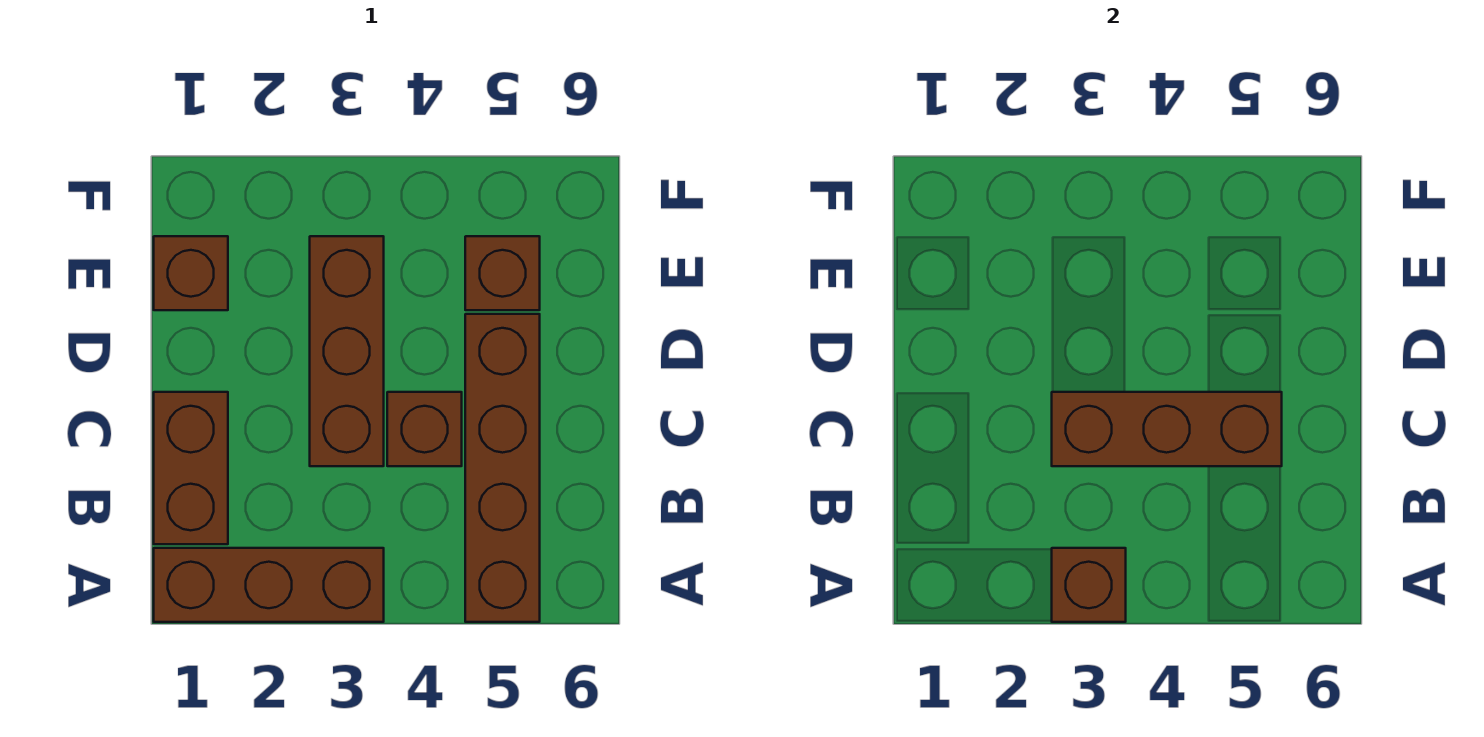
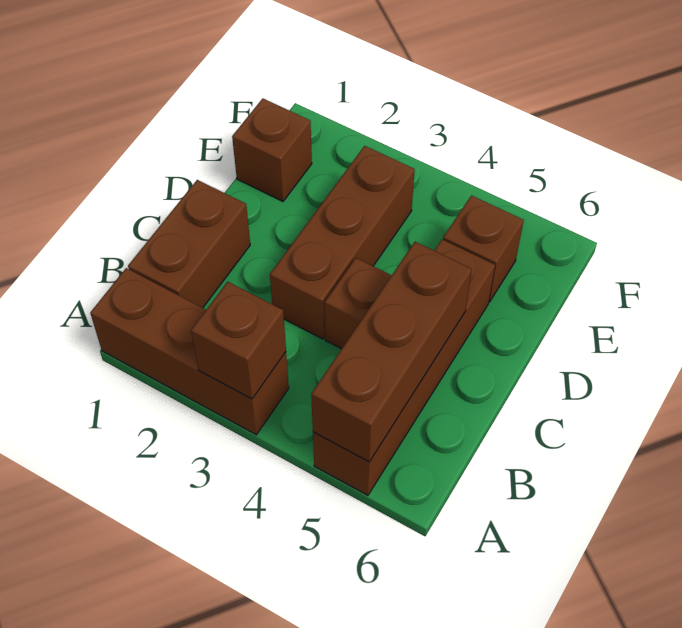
brown 1x3 brick [1052,392,1282,466] -> brown 1x3 brick turned to [311,242,472,462]

